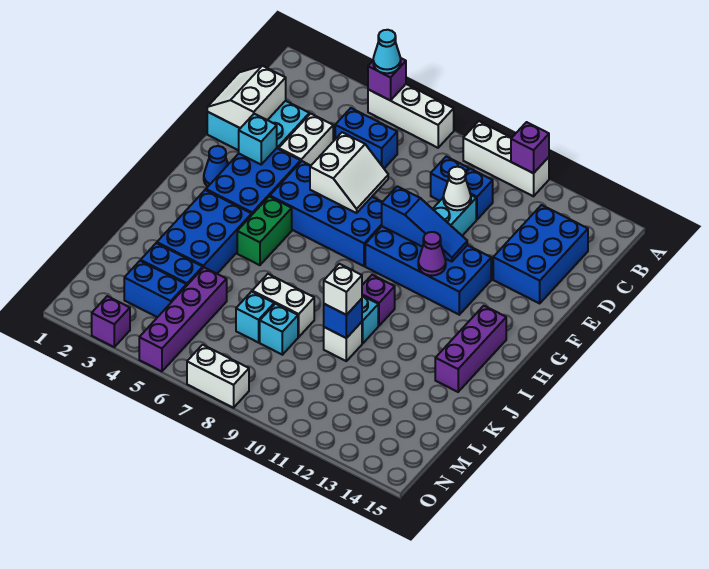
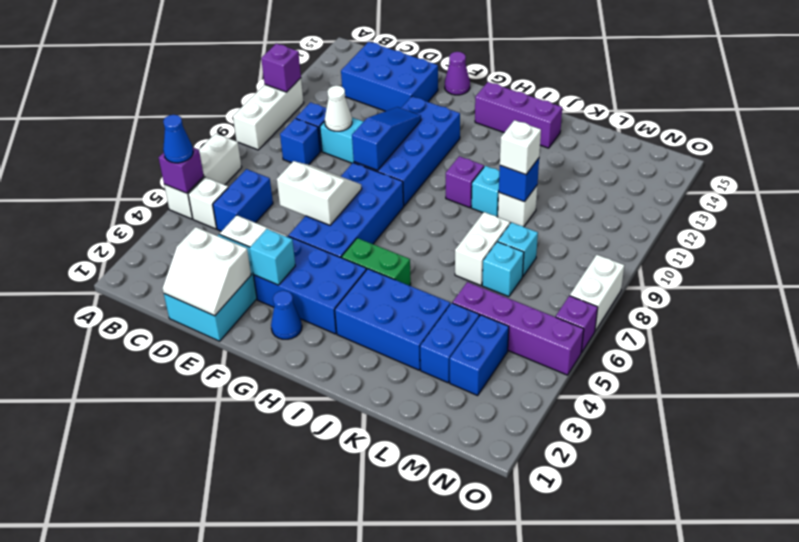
cyan 1x1 cone [373,30,401,73] -> blue 1x1 cone [163,115,193,163]
none -> white 1x1 brick [188,177,228,229]
purple 1x1 cone [418,232,446,276] -> purple 1x1 cone moved to [445,52,470,95]
purple 1x1 brick [92,296,130,347] -> purple 1x1 brick moved to [556,296,598,353]

